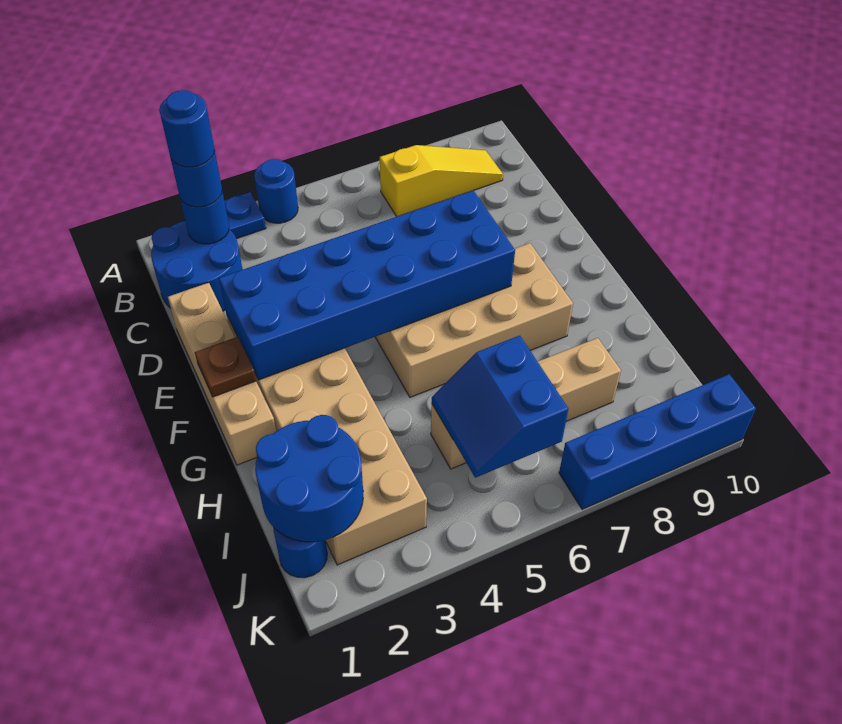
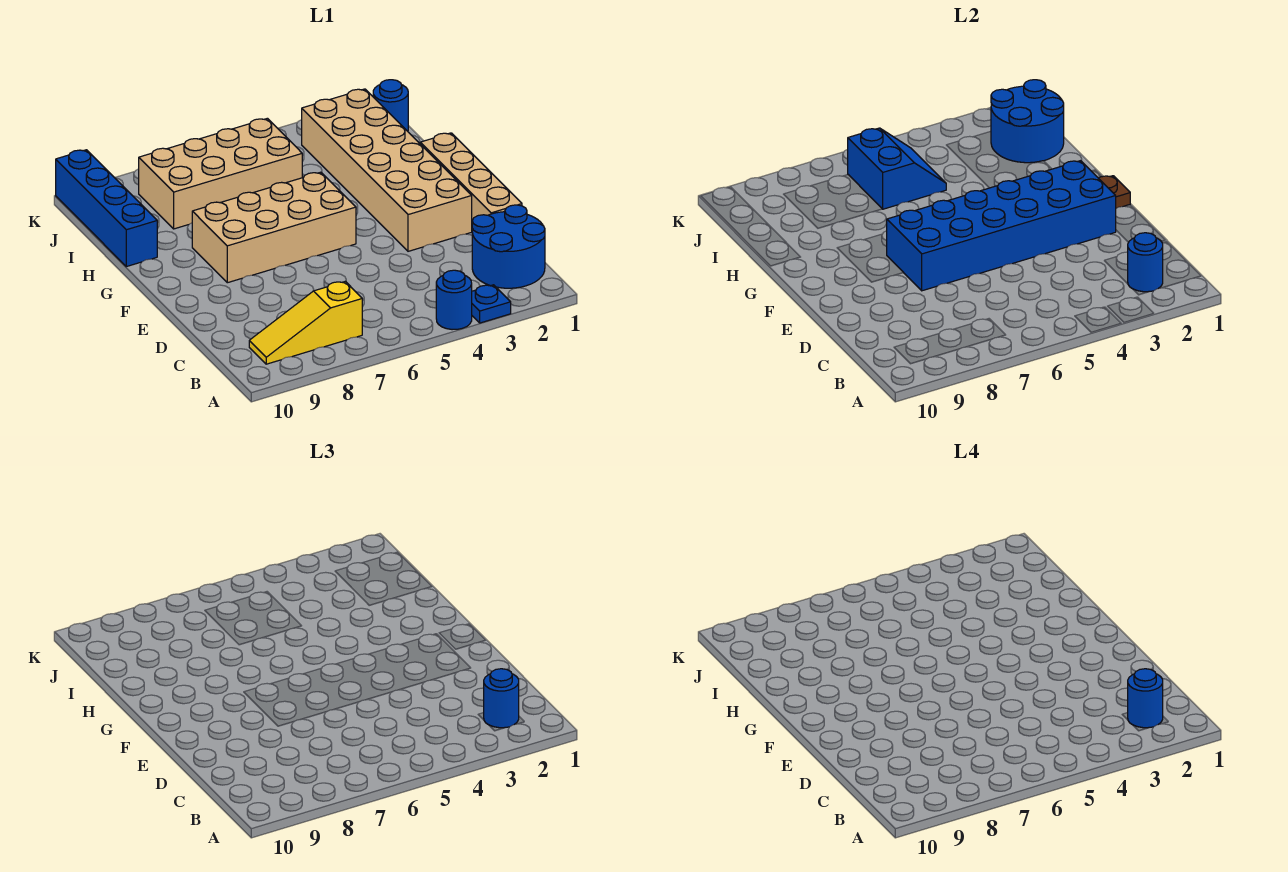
tan 1x4 brick [431,338,621,469] -> tan 2x4 brick [139,118,302,229]
blue 1x4 brick [559,374,756,509] -> blue 1x4 brick turned to [56,150,157,267]

